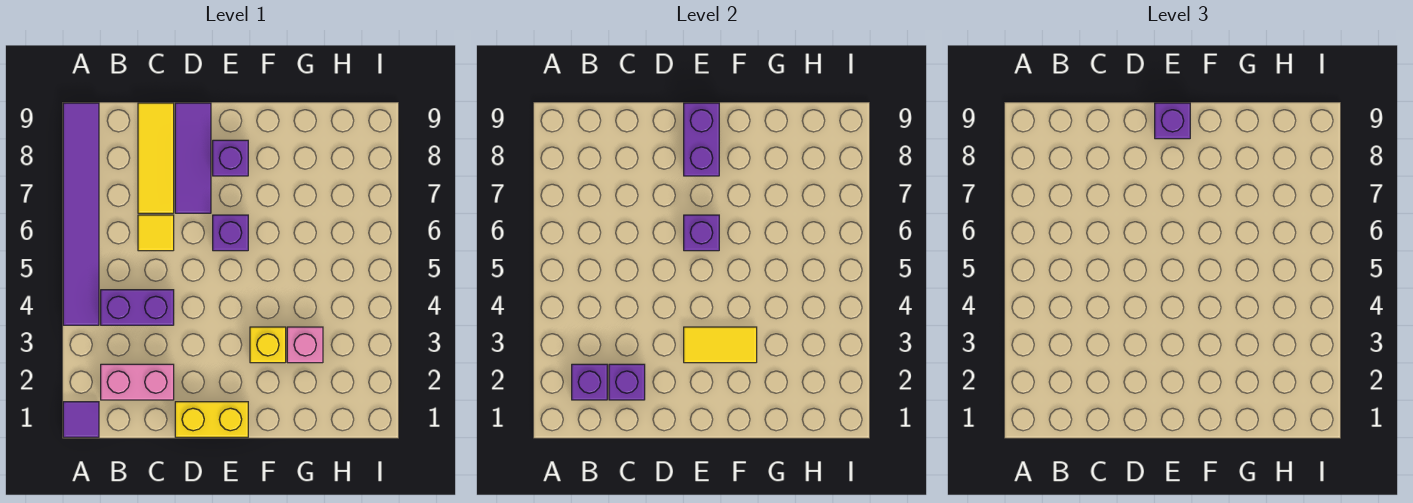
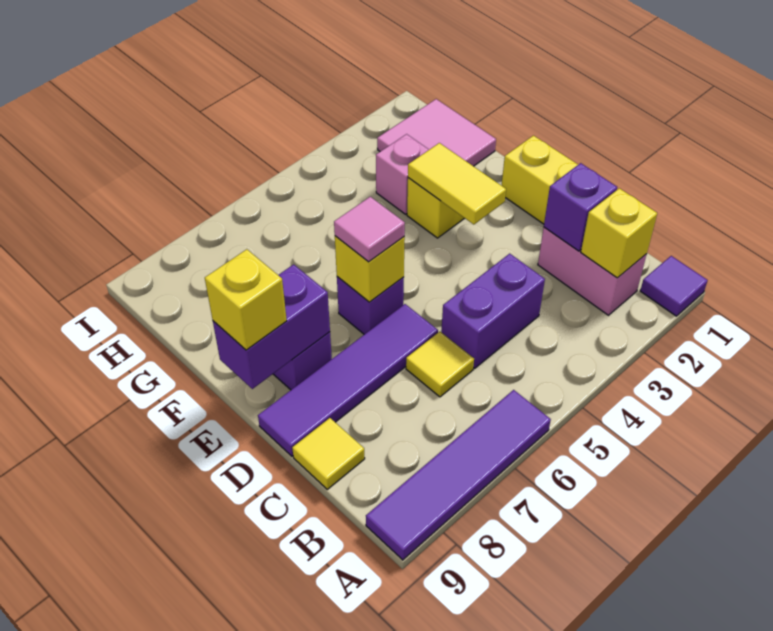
purple 1x6 tile [63,103,99,325] -> purple 1x4 tile [366,390,551,560]
purple 1x1 brick [572,364,607,400] -> yellow 1x1 brick [581,188,657,278]
purple 1x2 brick [101,290,174,325] -> purple 1x2 brick turned to [441,254,545,368]
yellow 1x3 tile [138,103,174,213] -> yellow 1x1 tile [292,418,365,489]
purple 1x3 tile [175,103,211,213] -> purple 1x4 tile [258,304,438,456]
purple 1x1 brick [684,215,719,251] -> yellow 1x1 brick [335,236,405,302]
none -> pink 1x1 tile [334,197,405,262]
purple 1x1 brick [1155,103,1190,139] -> yellow 1x1 brick [205,249,287,350]
none -> pink 2x2 tile [377,99,496,166]

